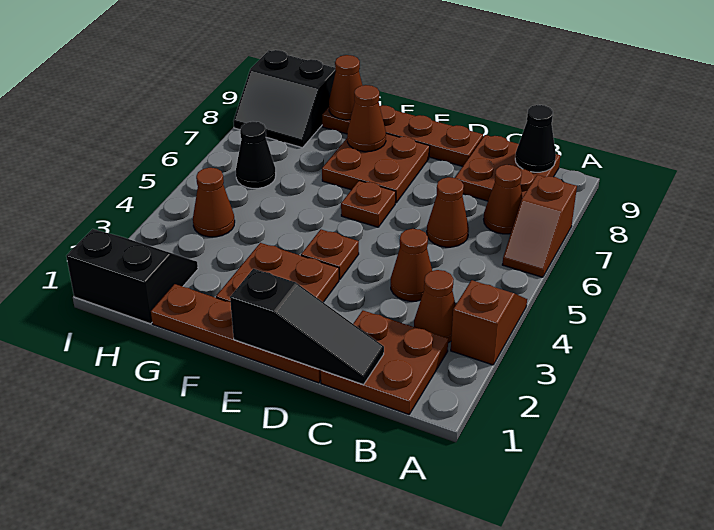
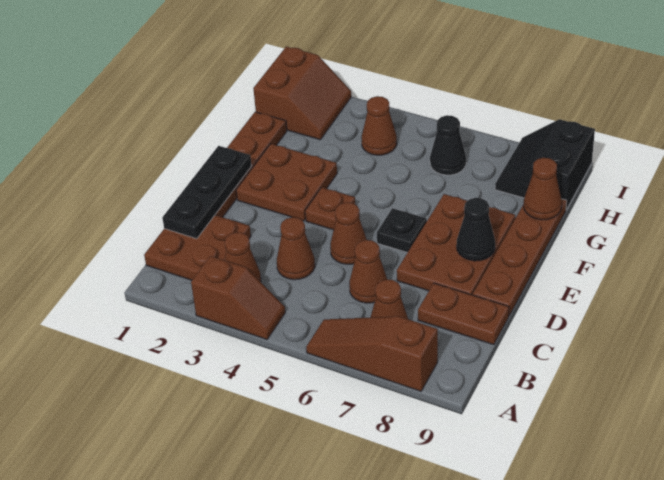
brown 1x2 slope [502,175,577,277] -> brown 1x3 slope [306,316,438,391]
brown 2x2 plate [455,135,560,201] -> brown 1x2 plate [418,283,509,345]
black 1x1 cone [515,105,556,172] -> black 1x1 cone moved to [456,198,495,261]
black 1x3 slope [230,269,384,385] -> black 1x3 plate [162,146,251,239]
brown 1x1 plate [341,181,396,227] -> black 1x1 plate [377,208,427,253]
brown 2x2 plate [322,134,430,203] -> brown 2x3 plate [397,194,515,295]
brown 1x1 cone [347,85,386,152] -> brown 1x1 cone moved to [330,202,367,264]
black 2x2 slope [66,229,198,324] -> brown 2x2 slope [253,47,351,140]

